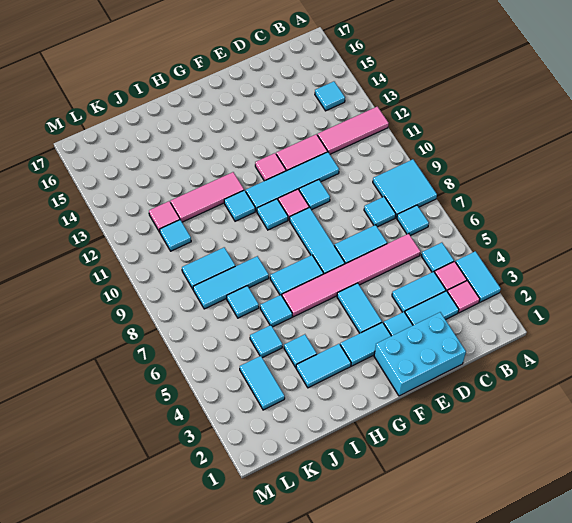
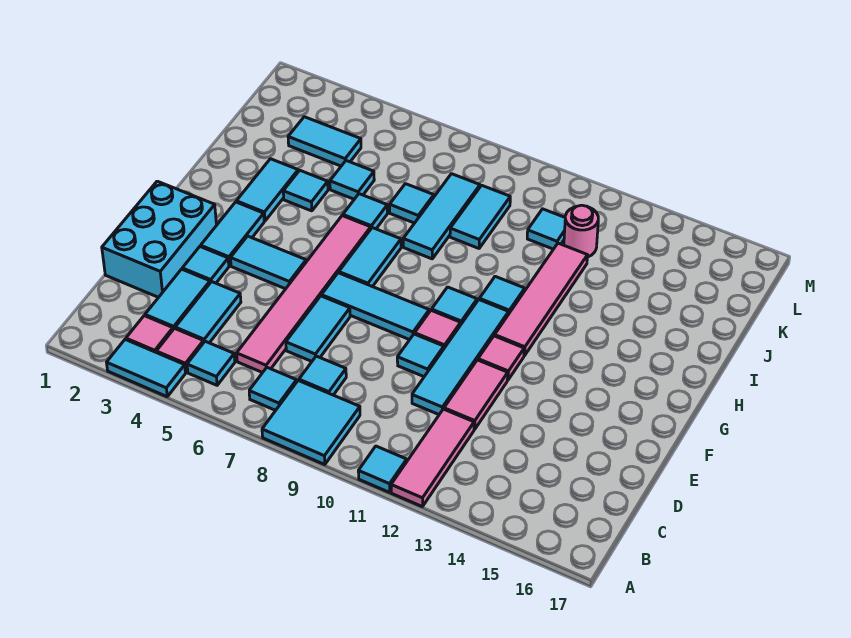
cyan 1x1 tile [315,81,345,111] -> cyan 1x1 tile moved to [358,446,407,492]
pink 1x3 tile [171,172,244,222] -> pink 1x4 tile [495,243,588,356]
pink 1x1 tile [149,201,180,232] -> pink 1x1 round brick [564,205,598,257]

